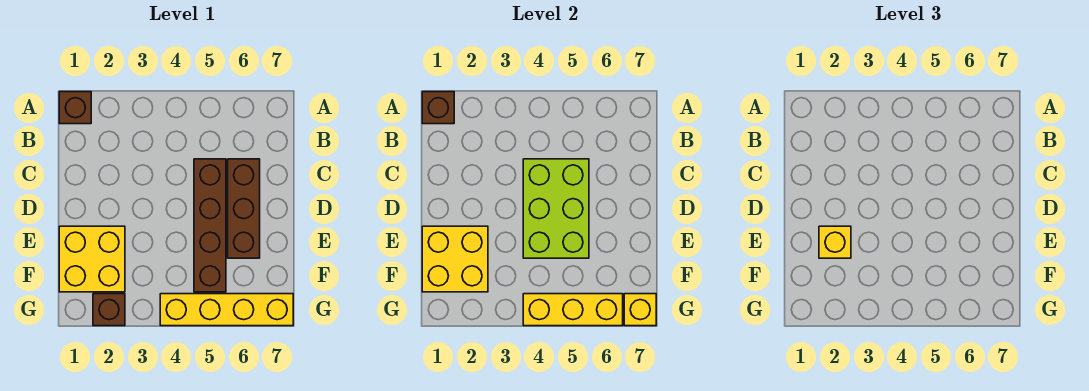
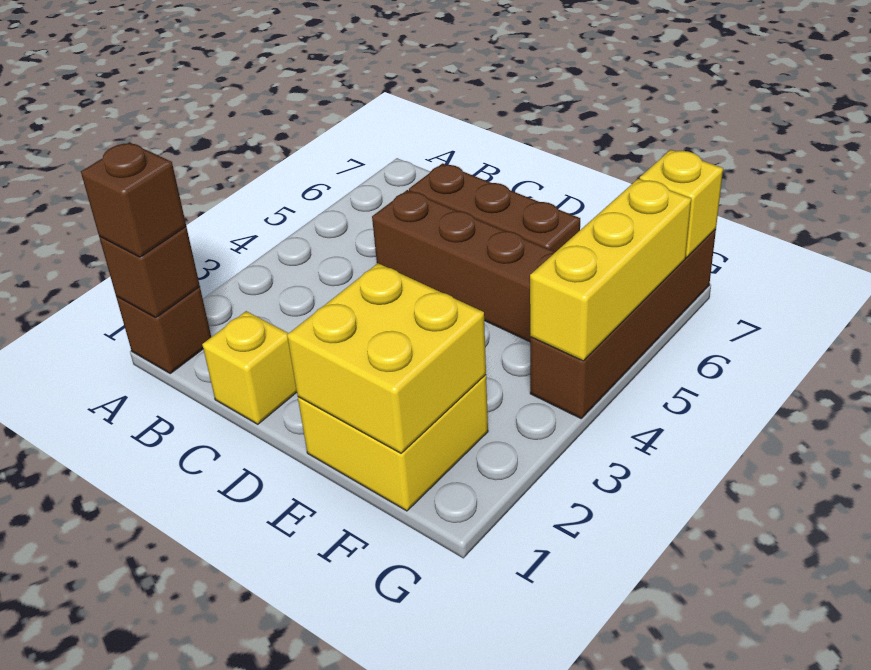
lime 2x3 brick [523,159,589,258] -> none
yellow 1x1 brick [819,226,851,258] -> yellow 1x1 brick moved to [202,311,297,424]
brown 1x1 brick [93,294,125,326] -> brown 1x1 brick moved to [81,142,186,257]
yellow 1x4 brick [160,294,293,326] -> brown 1x4 brick [530,229,716,418]

